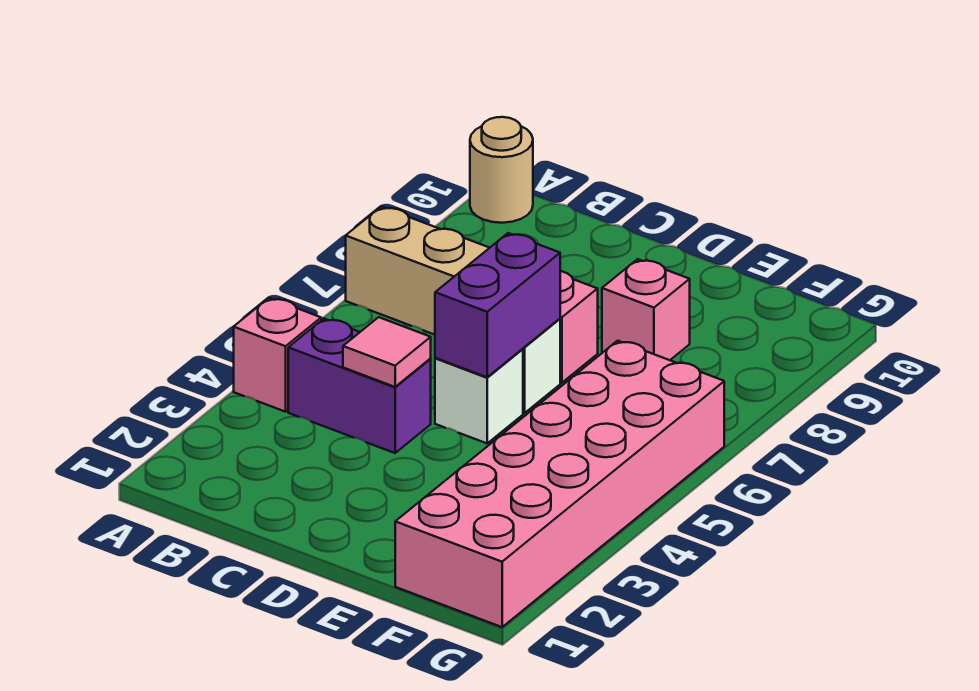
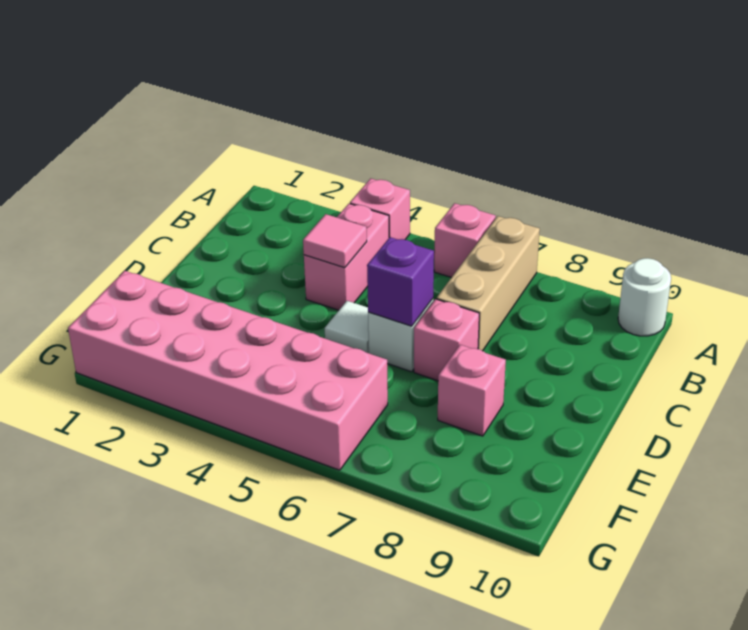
none -> pink 1x1 brick [434,203,496,277]
tan 1x1 round brick [470,117,533,223] -> white 1x1 round brick [618,258,671,336]
purple 1x2 brick [288,319,431,453] -> pink 1x2 brick [304,204,389,310]
white 1x1 brick [435,349,523,443] -> white 1x1 tile [325,301,369,353]
purple 1x2 brick [435,233,560,377] -> purple 1x1 brick [367,237,434,326]

